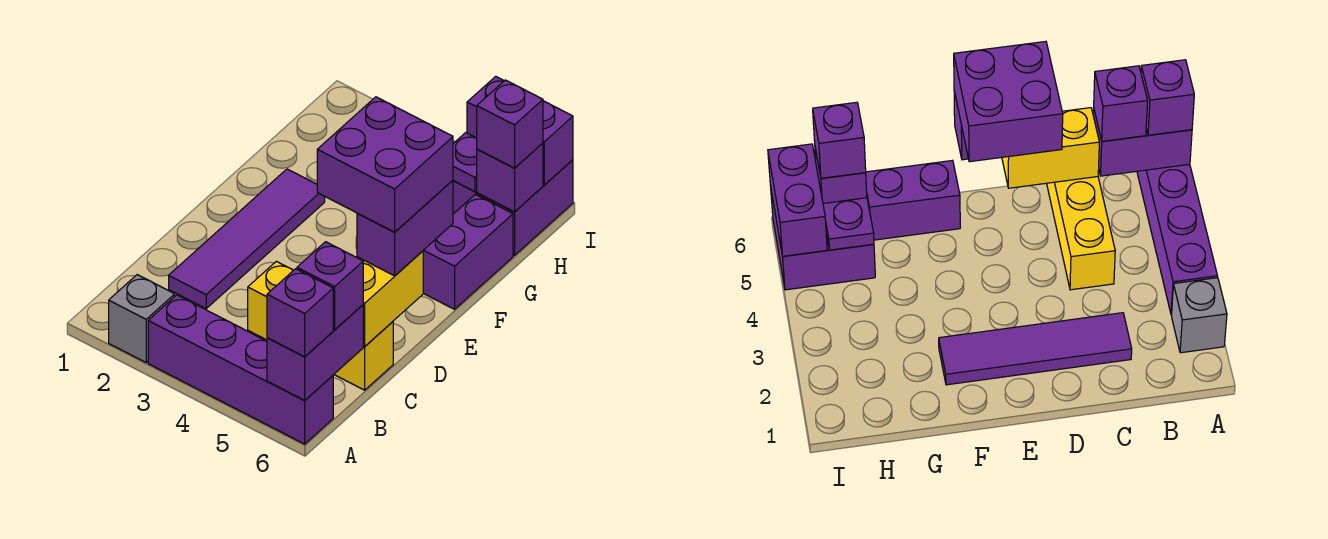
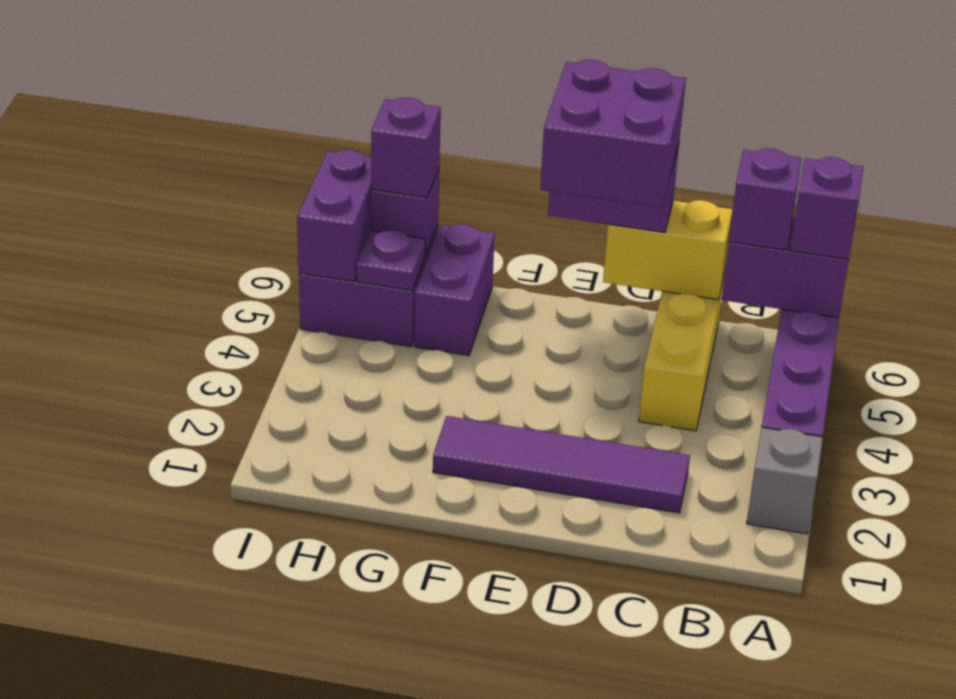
purple 1x2 brick [423,194,513,309] -> purple 1x2 brick turned to [414,224,495,356]

